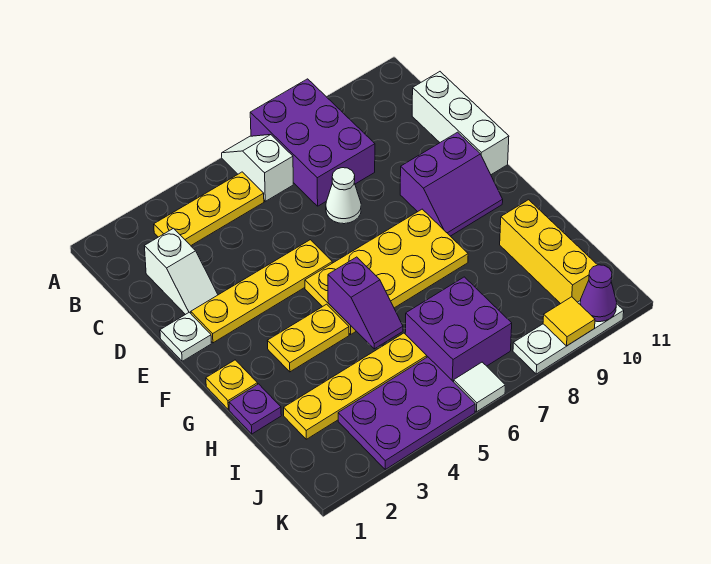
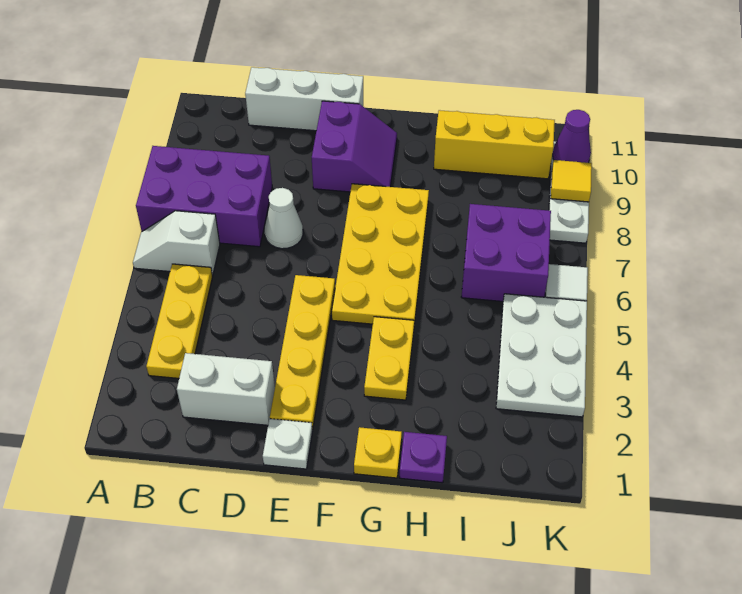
white 1x2 slope [145,228,218,315] -> white 1x2 brick [177,353,275,425]
purple 1x2 slope [328,257,403,349] -> none
yellow 1x4 plate [284,333,427,439] -> none
purple 2x3 plate [338,357,475,469] -> white 2x3 plate [496,294,587,417]

